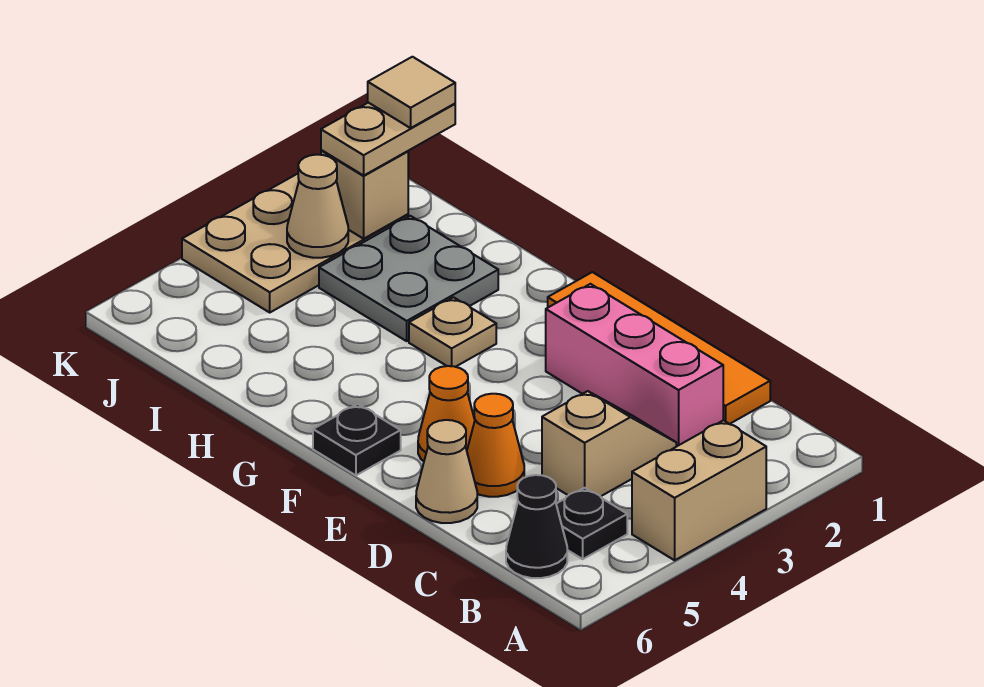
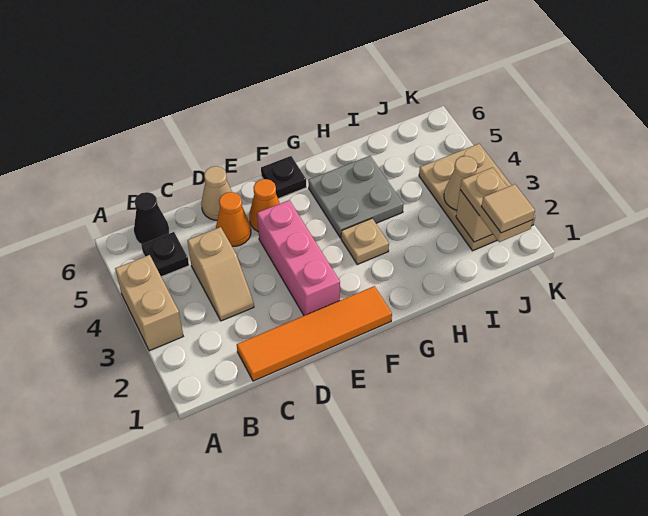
pink 1x3 brick [546,284,723,447] -> pink 1x3 brick turned to [257,200,340,316]
grey 2x2 plate [319,216,498,341] -> grey 2x2 plate moved to [308,156,404,238]

